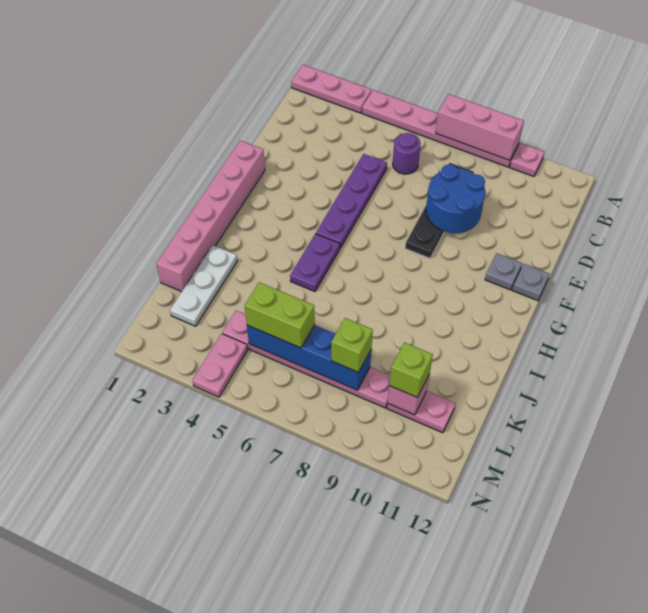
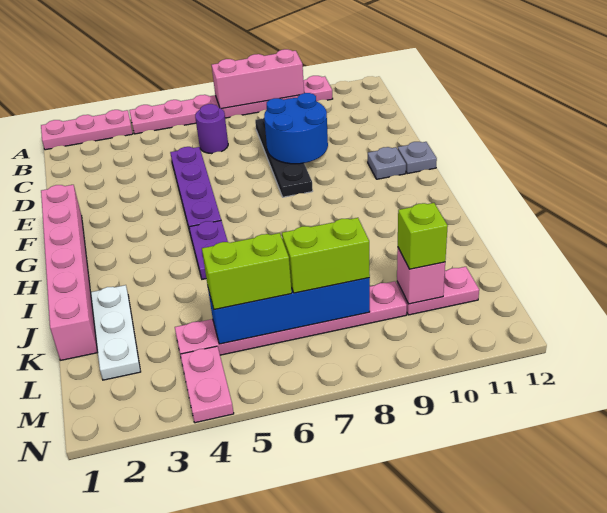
lime 1x1 brick [331,318,373,372] -> lime 1x2 brick [282,218,370,293]

